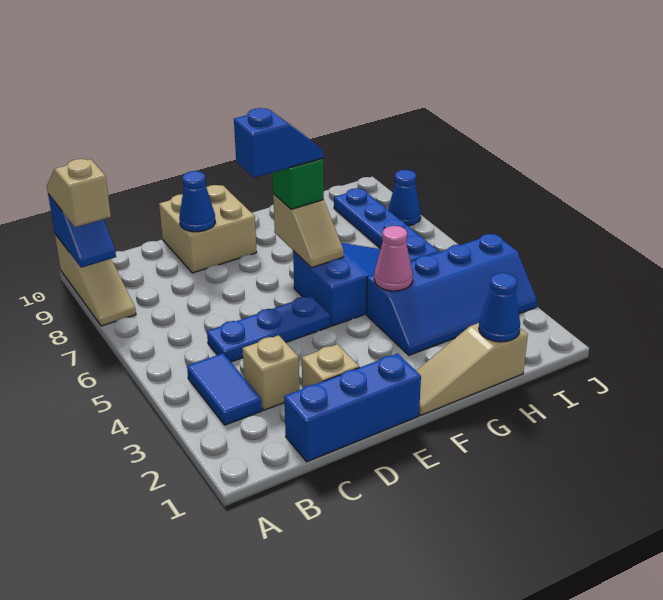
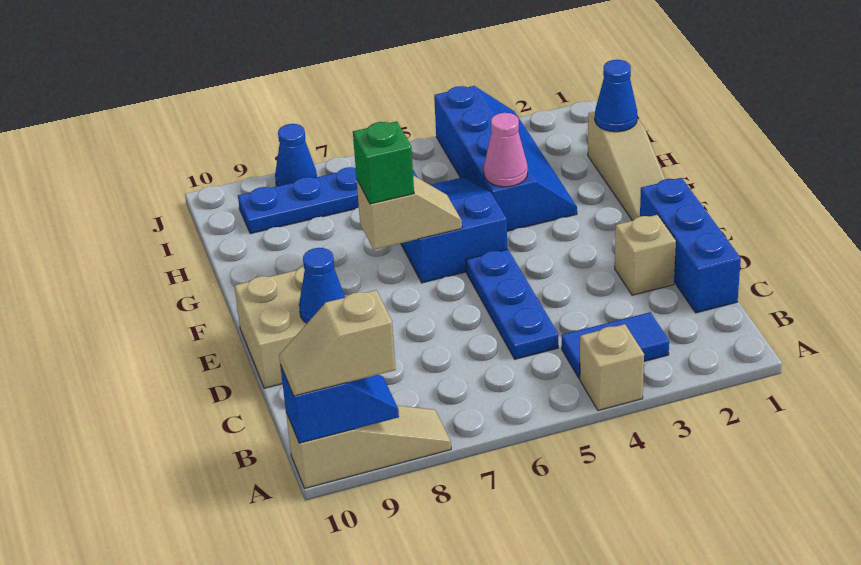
tan 1x1 brick [242,335,300,410] -> tan 1x1 brick moved to [580,324,644,411]
blue 1x2 slope [234,108,323,178] -> none

